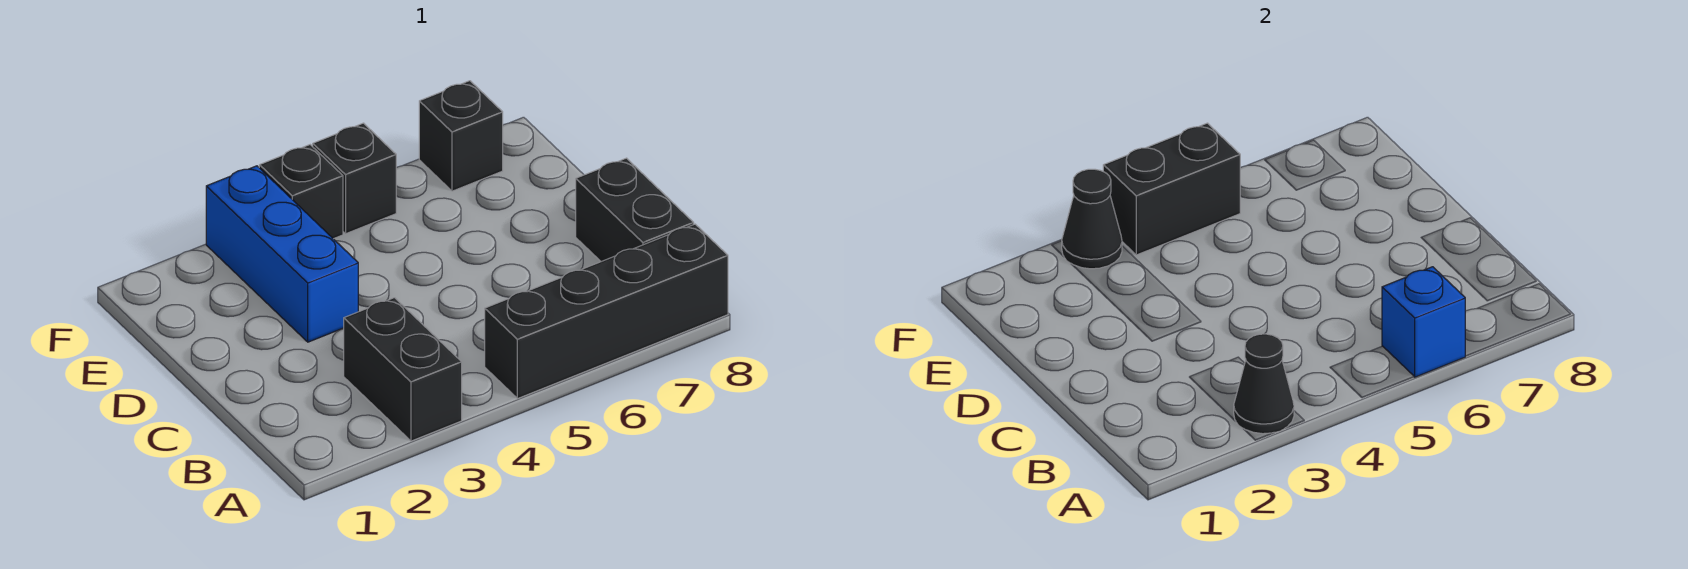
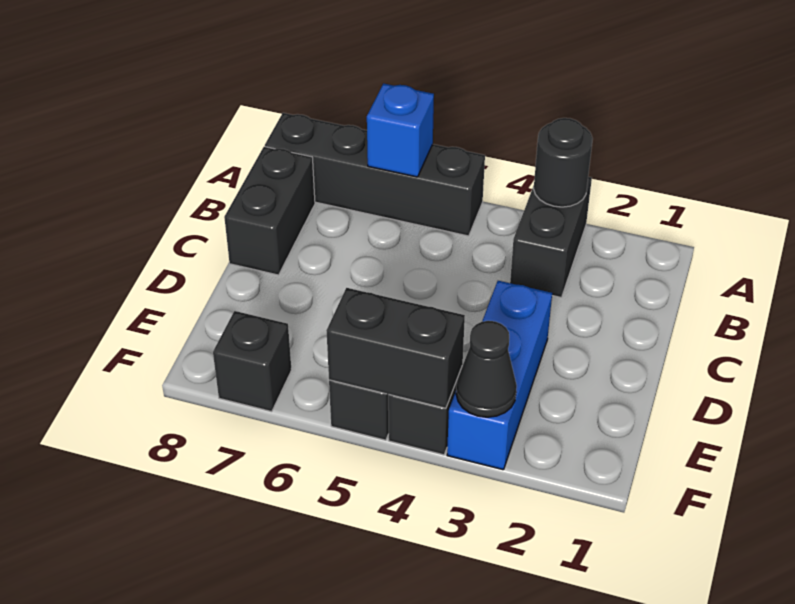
black 1x1 cone [1234,334,1294,434] -> black 1x1 round brick [534,118,593,207]

